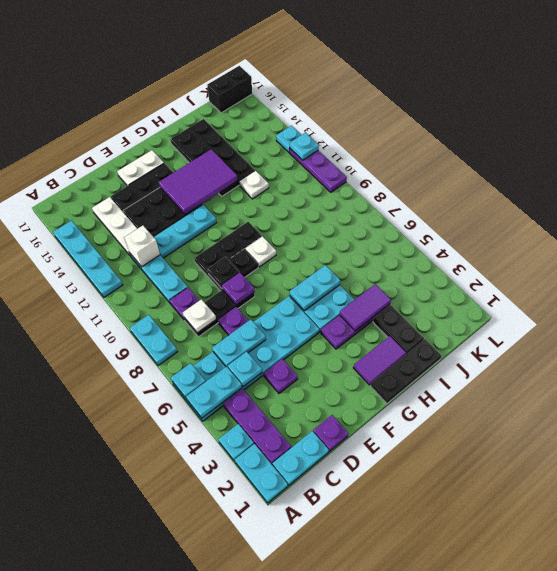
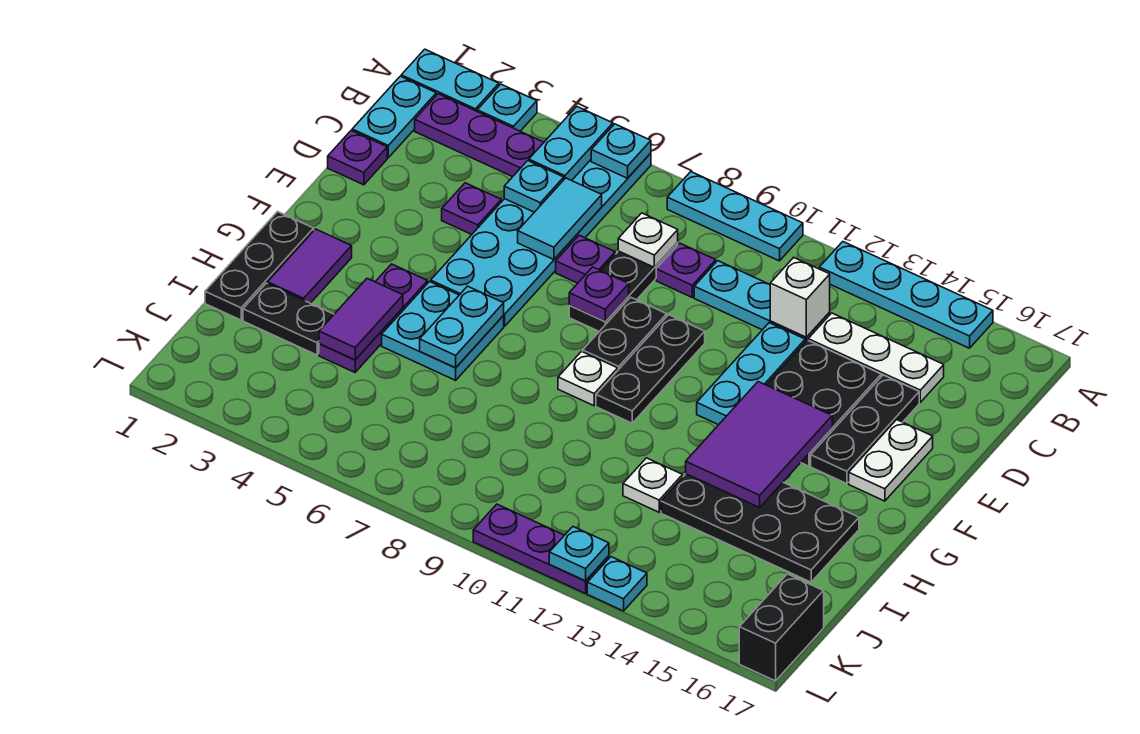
cyan 1x2 plate [130,315,177,366] -> cyan 1x3 plate [667,172,803,261]
cyan 1x2 plate [212,319,266,367] -> cyan 1x2 tile [518,178,602,259]
black 1x1 plate [207,257,239,288] -> none

